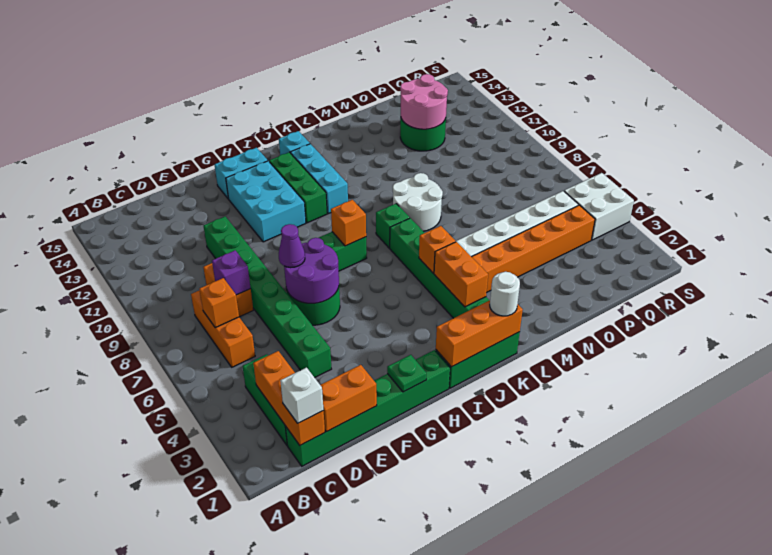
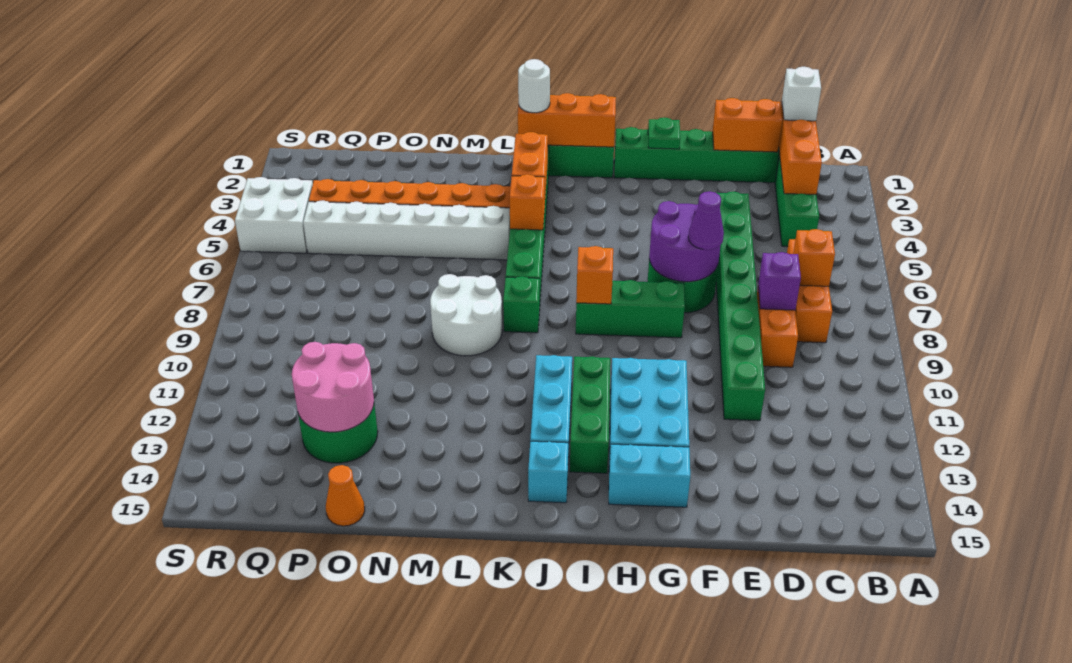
none -> orange 1x1 cone [326,465,365,526]

